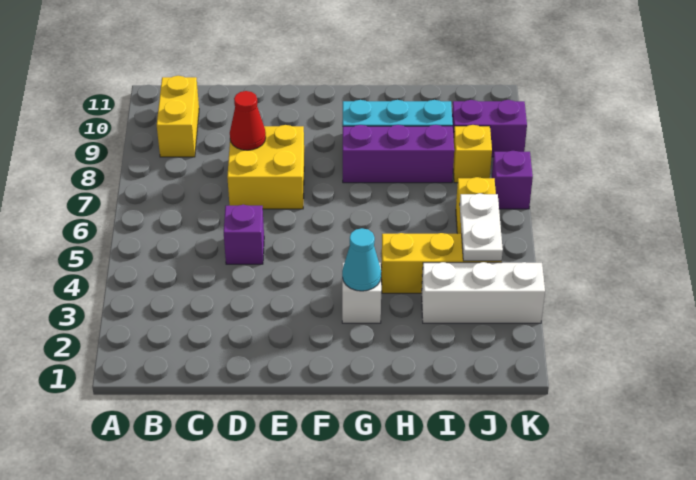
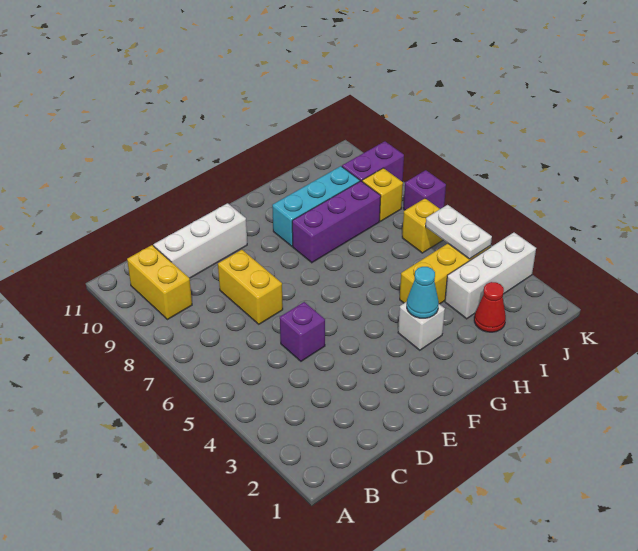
none -> white 1x3 brick [153,203,247,278]
yellow 2x2 brick [227,125,304,209] -> yellow 1x2 brick [218,250,283,324]
red 1x1 cone [230,91,266,150] -> red 1x1 cone moved to [474,282,506,332]

